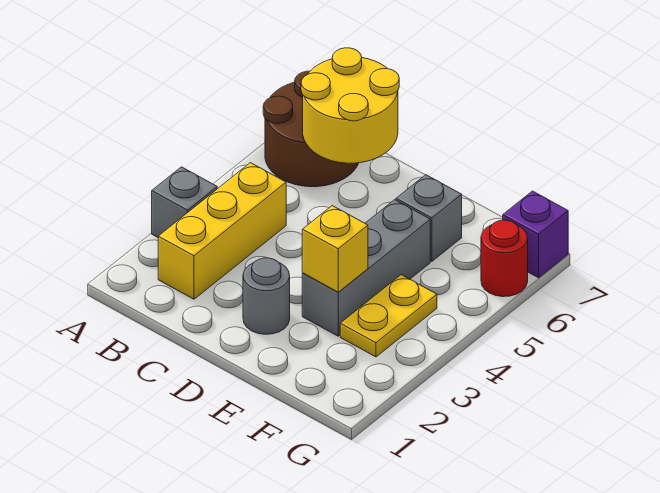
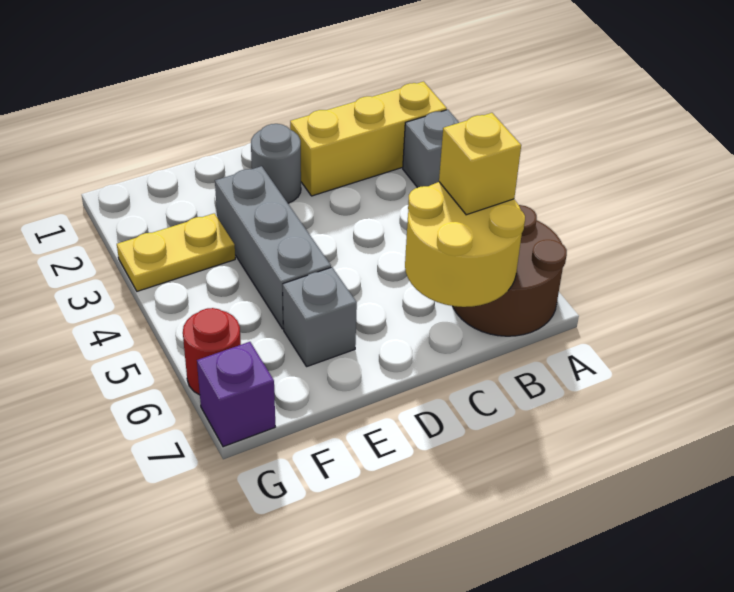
yellow 1x3 brick [158,163,286,299] -> yellow 1x3 brick turned to [290,82,447,196]
yellow 1x1 brick [302,206,368,292] -> yellow 1x1 brick moved to [439,113,521,215]
yellow 1x2 plate [340,275,437,357] -> yellow 1x2 plate turned to [117,213,235,291]

